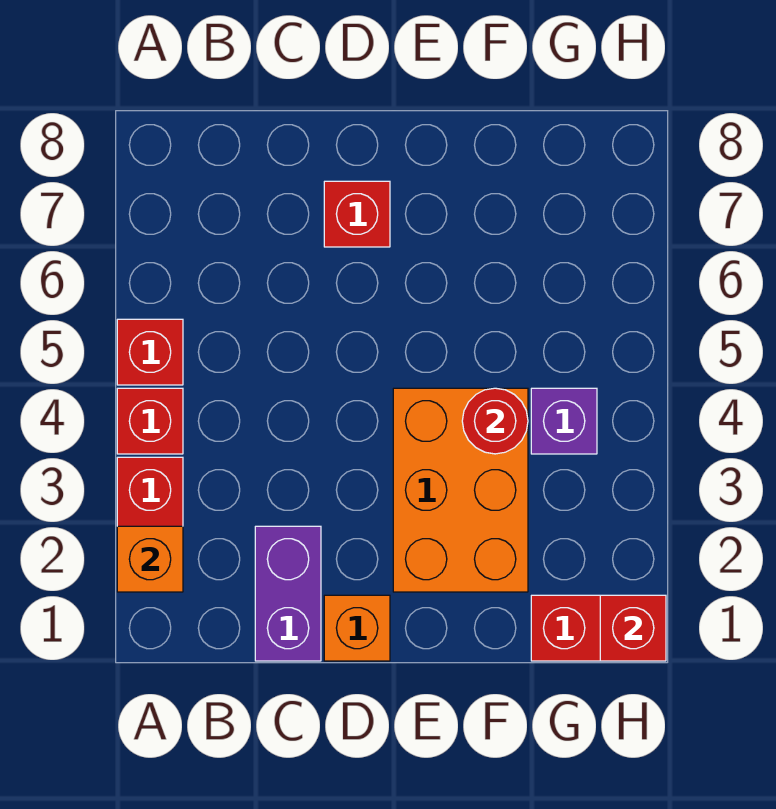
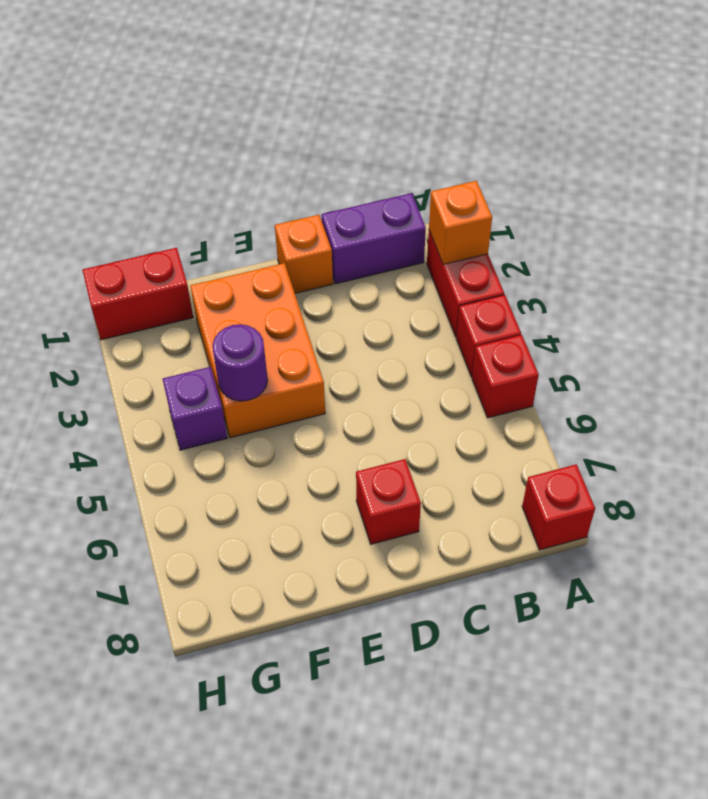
purple 1x2 brick [255,526,321,661] -> purple 1x2 brick turned to [322,193,426,284]
red 1x1 round brick [462,388,528,454] -> purple 1x1 round brick [213,324,268,401]
red 1x1 brick [600,595,666,661] -> red 1x1 brick moved to [522,464,595,550]

